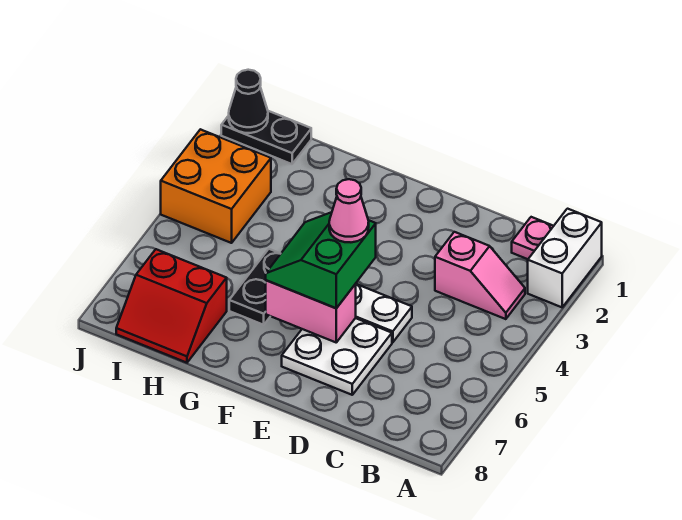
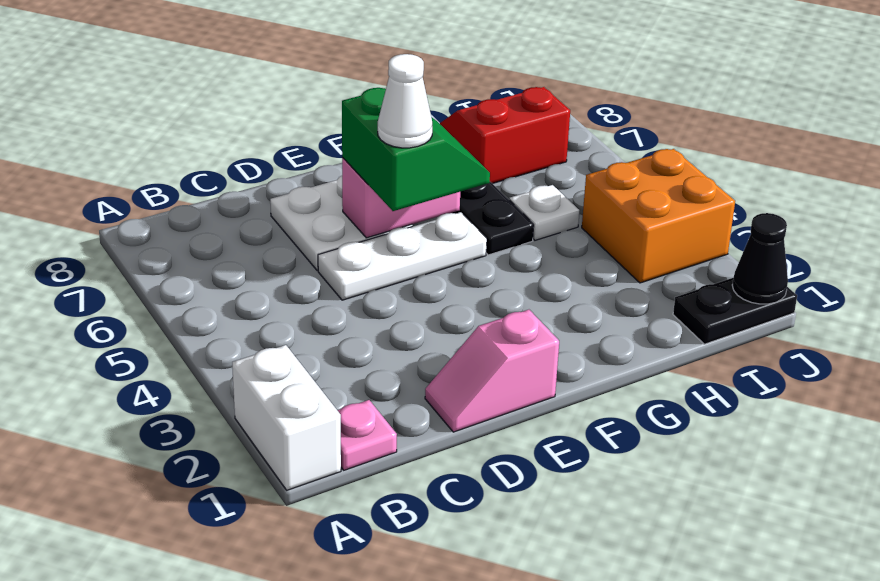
pink 1x2 slope [435,232,525,319] -> pink 1x2 slope moved to [425,310,559,432]
pink 1x1 cone [329,179,369,242] -> white 1x1 cone [378,54,432,148]
none -> white 1x1 plate [509,185,579,240]

